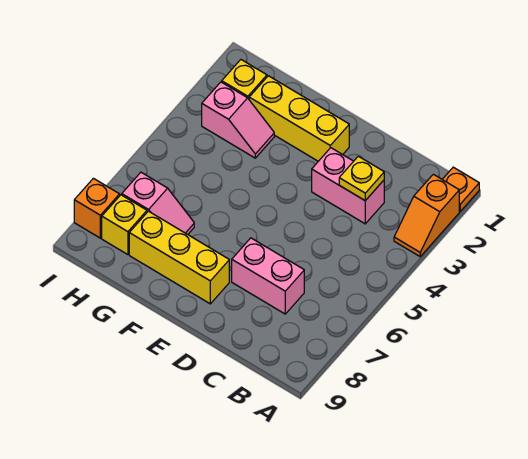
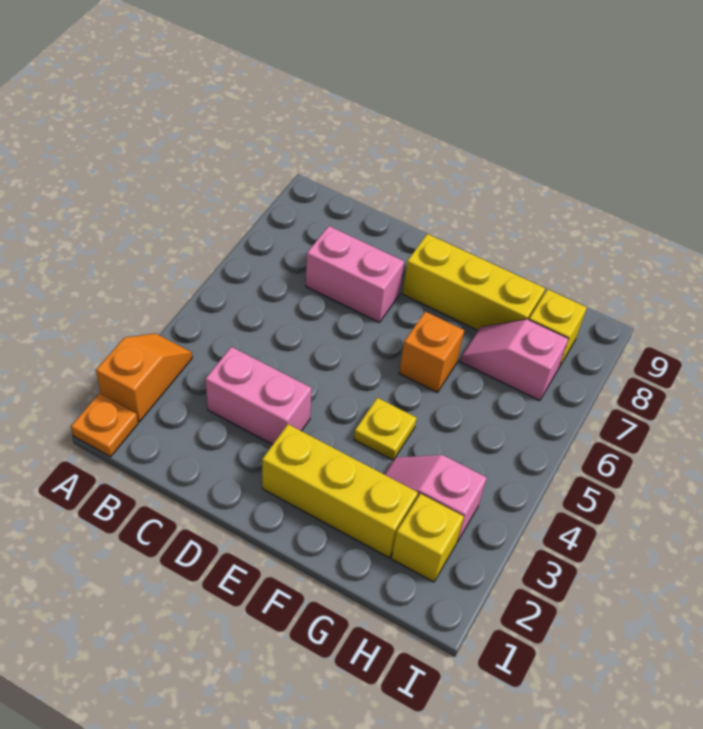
yellow 1x1 plate [339,156,384,201] -> yellow 1x1 plate moved to [354,398,417,460]
orange 1x1 brick [74,178,120,238] -> orange 1x1 brick moved to [399,312,464,393]

